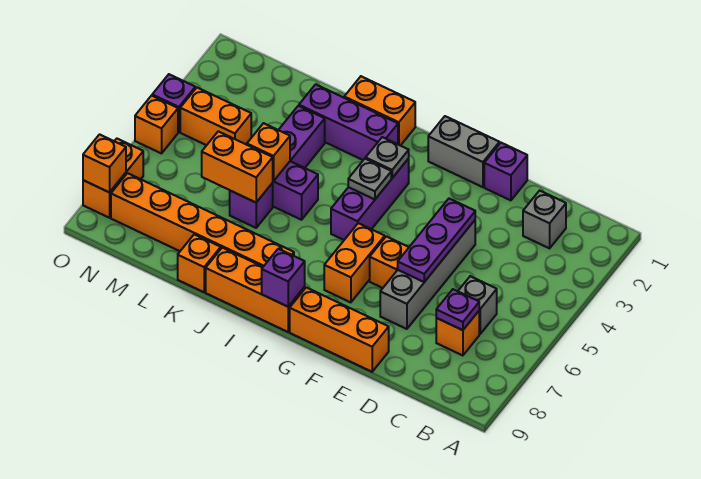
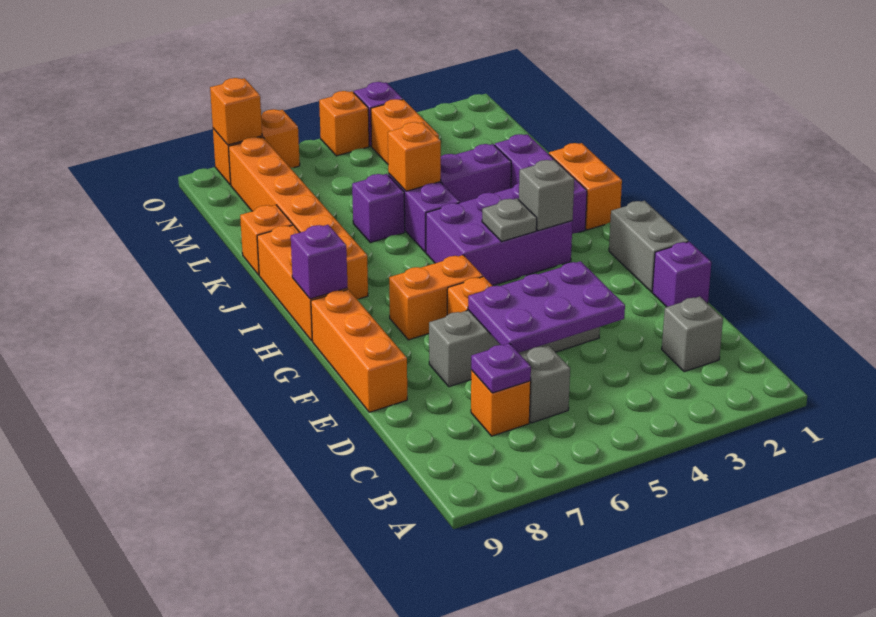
purple 1x3 plate [398,199,475,282] -> purple 2x3 plate [468,261,625,353]
purple 1x3 brick [331,159,409,240] -> purple 2x3 brick [426,183,573,286]
grey 1x1 plate [366,137,409,178] -> grey 1x1 brick [519,160,574,231]
orange 1x2 brick [202,131,273,203] -> none

